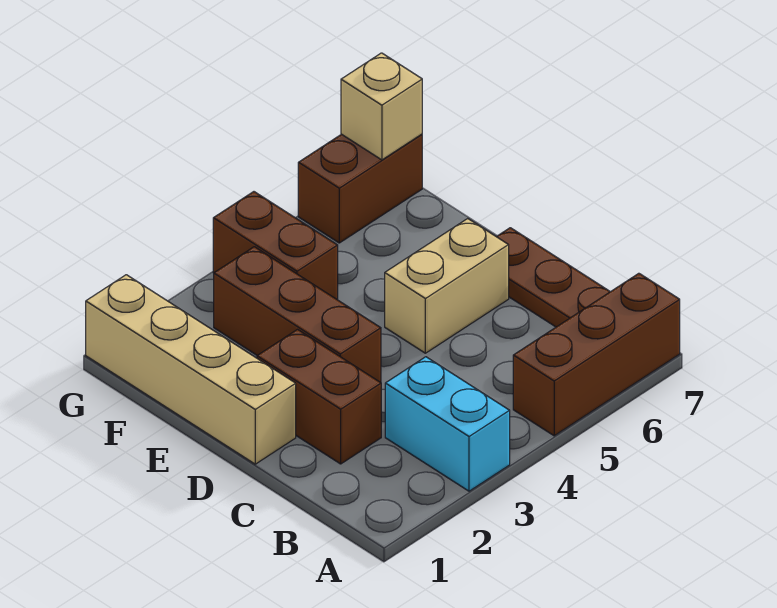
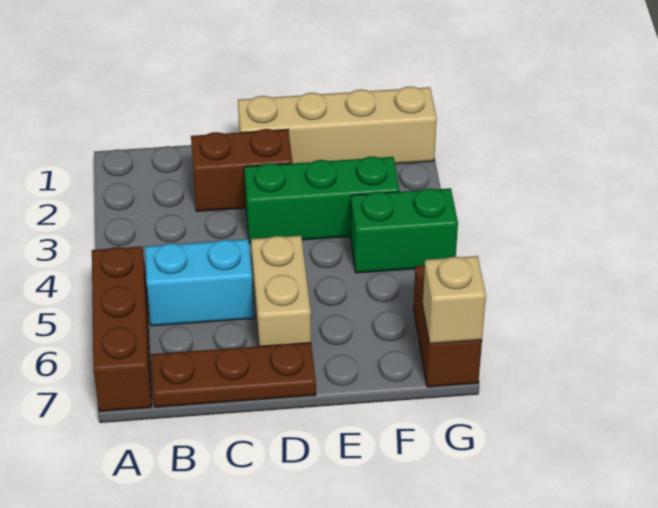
cyan 1x2 brick [385,357,510,491] -> cyan 1x2 brick moved to [145,239,254,326]
brown 1x3 brick [214,247,381,383] -> green 1x3 brick [244,157,400,243]
brown 1x2 brick [213,192,338,300] -> green 1x2 brick [350,188,458,273]

